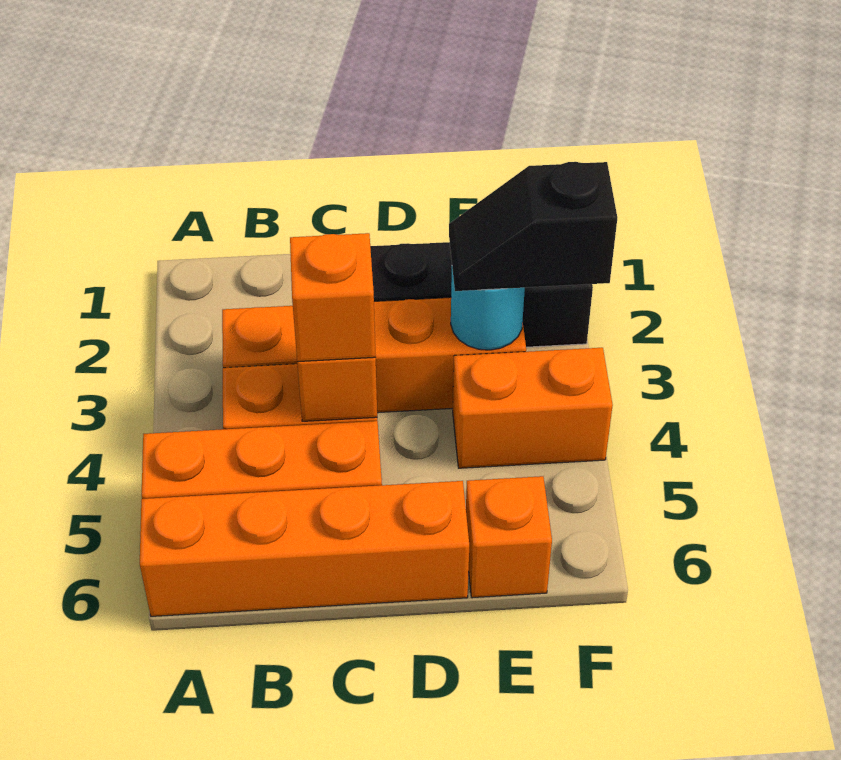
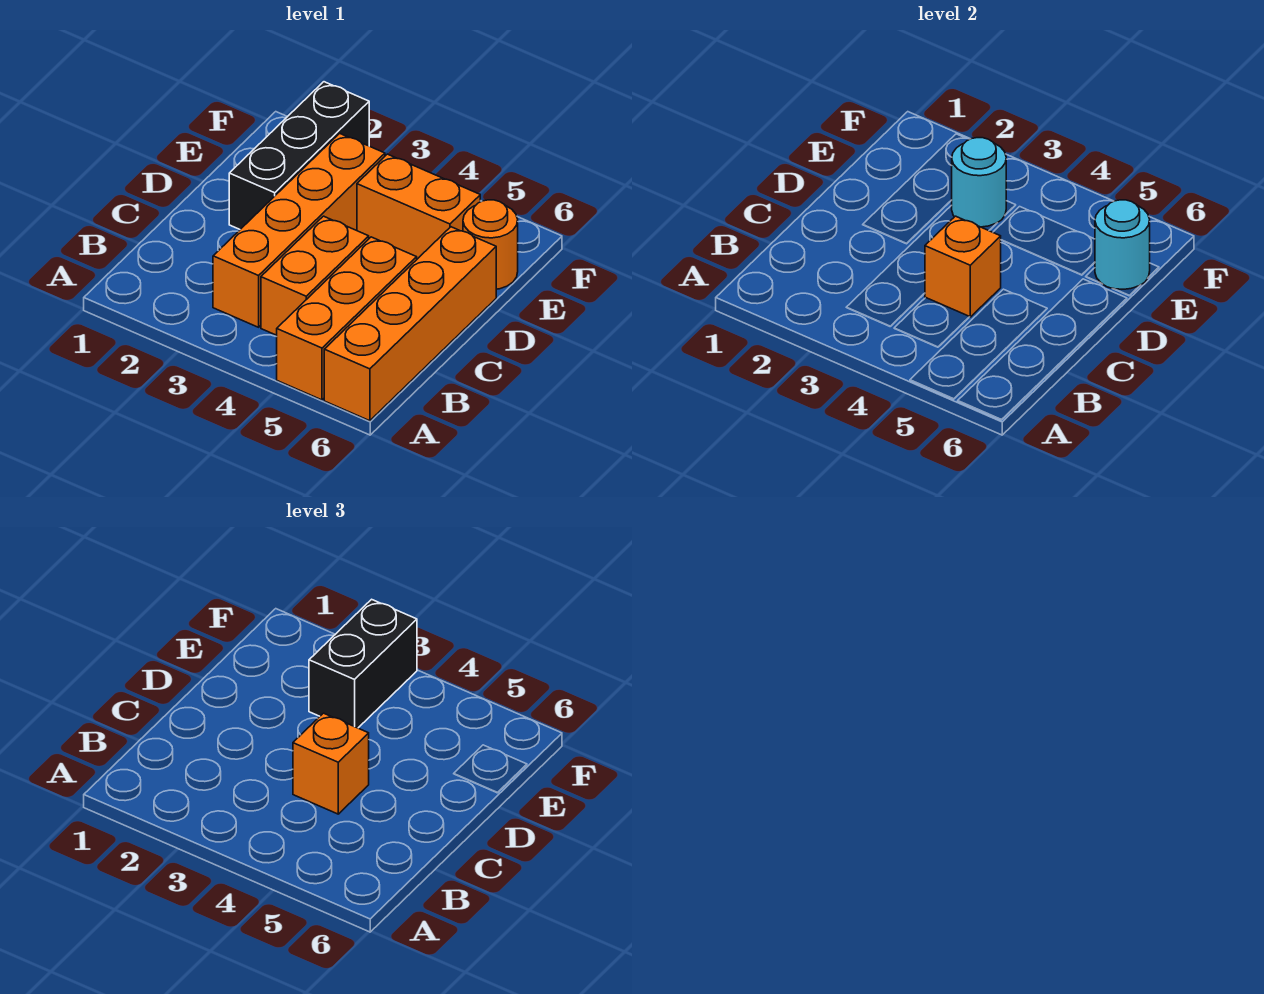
black 1x2 slope [449,162,617,291] -> black 1x2 brick [309,599,417,728]
orange 1x2 brick [453,348,613,468] -> orange 1x2 brick turned to [357,154,480,259]
orange 1x1 brick [466,476,552,598] -> orange 1x1 round brick [463,200,518,289]
none -> cyan 1x1 round brick [1095,200,1150,289]

